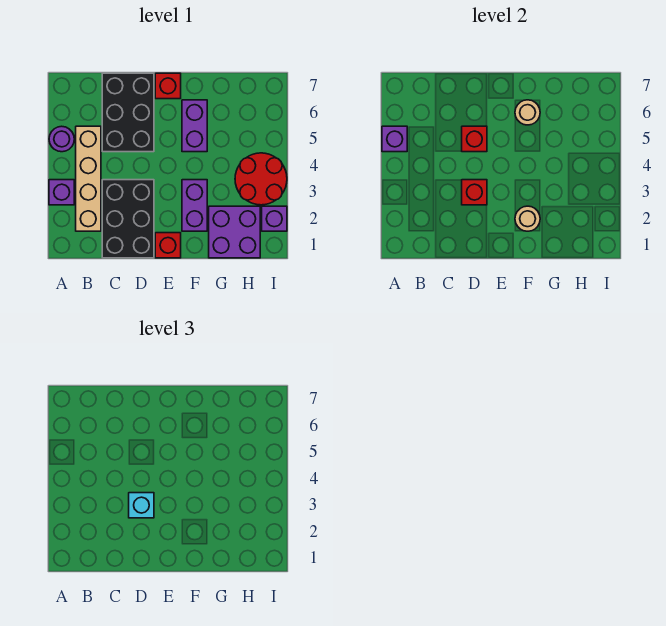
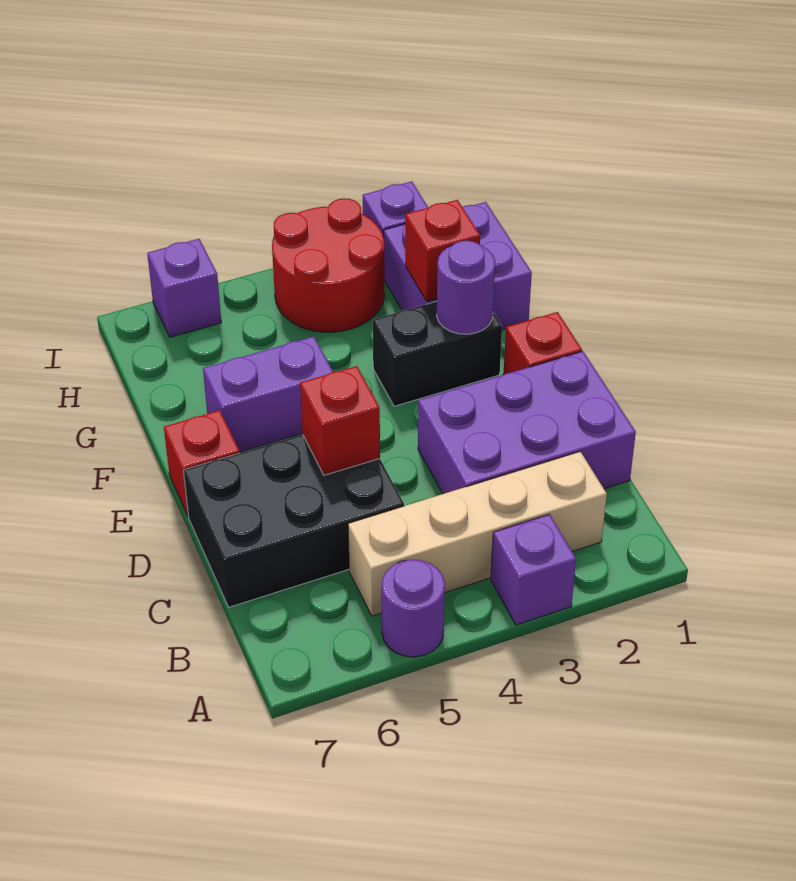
purple 1x1 brick [382,126,407,152] -> purple 1x1 brick moved to [147,239,221,337]
black 2x3 brick [102,180,154,258] -> purple 2x3 brick [418,351,636,494]
red 1x1 brick [462,180,487,205] -> red 1x1 brick moved to [405,200,480,301]
cyan 1x1 brick [129,493,154,518] -> none
purple 1x2 brick [182,180,207,231] -> black 1x2 brick [373,301,502,406]
tan 1x1 round brick [515,206,540,231] -> purple 1x1 round brick [437,240,495,334]
tan 1x1 round brick [515,100,540,125] -> none

